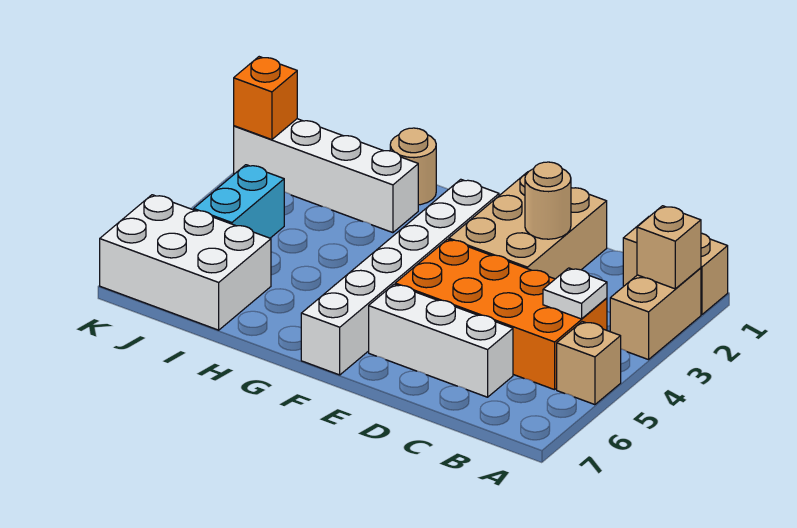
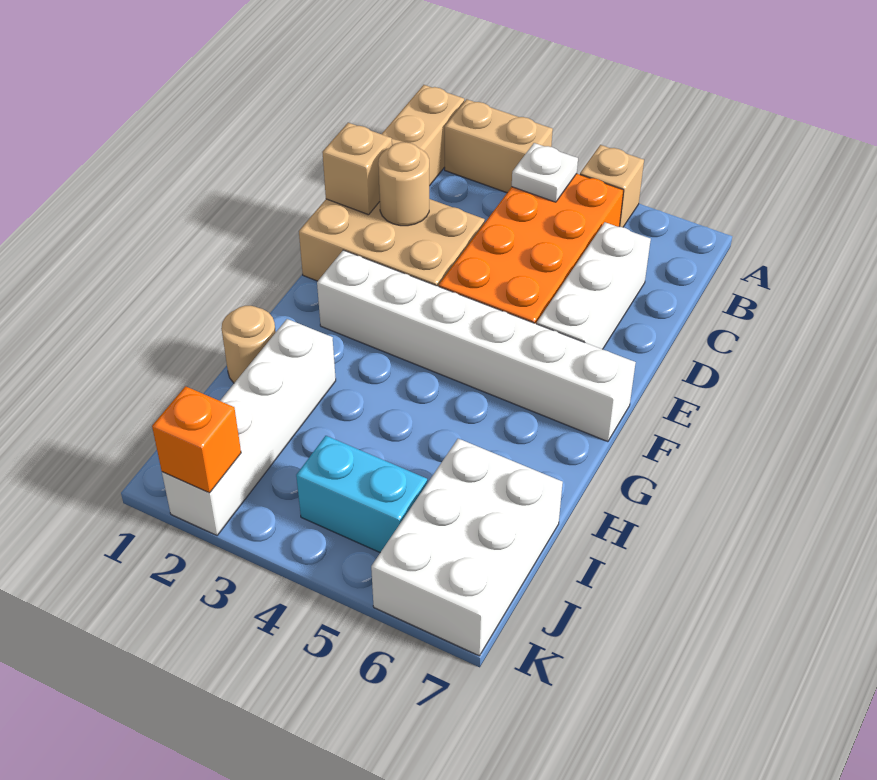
tan 1x1 brick [637,206,701,289] -> tan 1x1 brick moved to [323,123,392,215]

